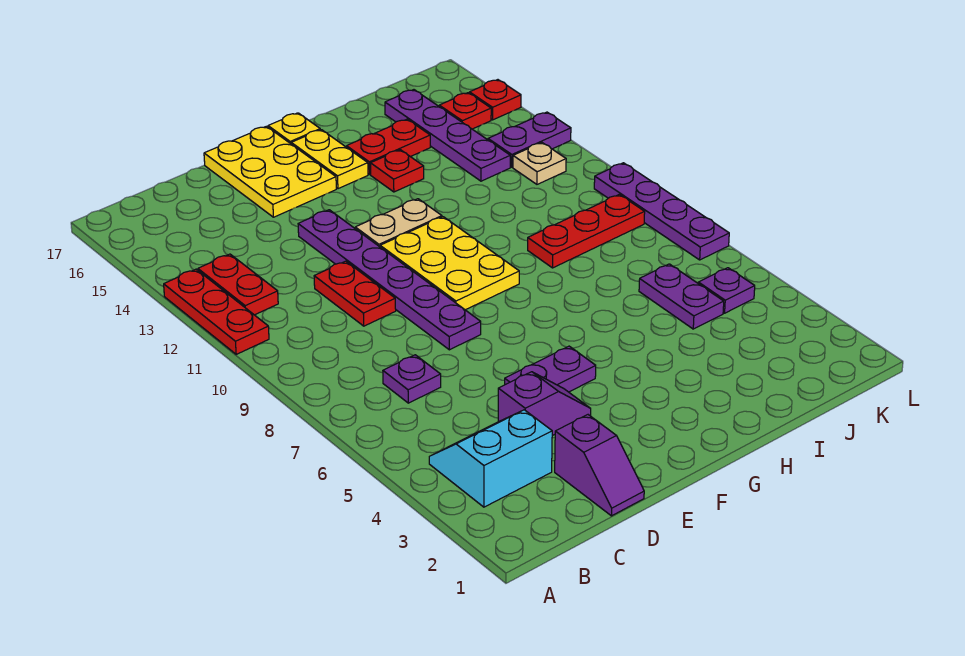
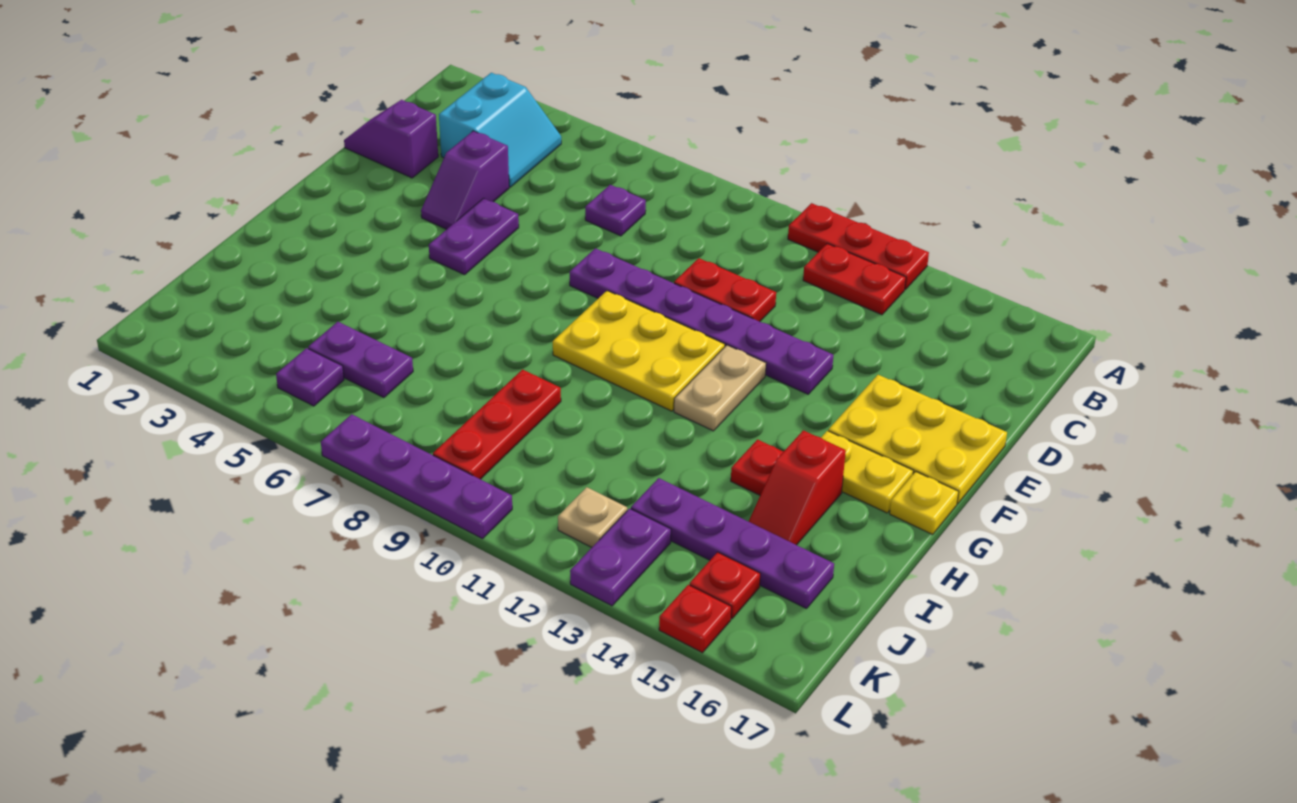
red 1x2 plate [347,119,430,174] -> red 1x2 slope [749,430,846,545]

